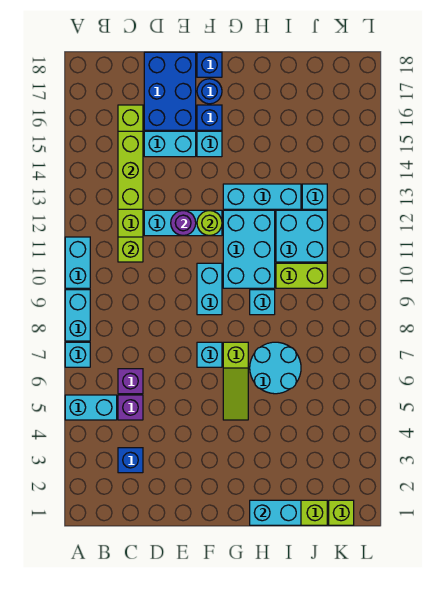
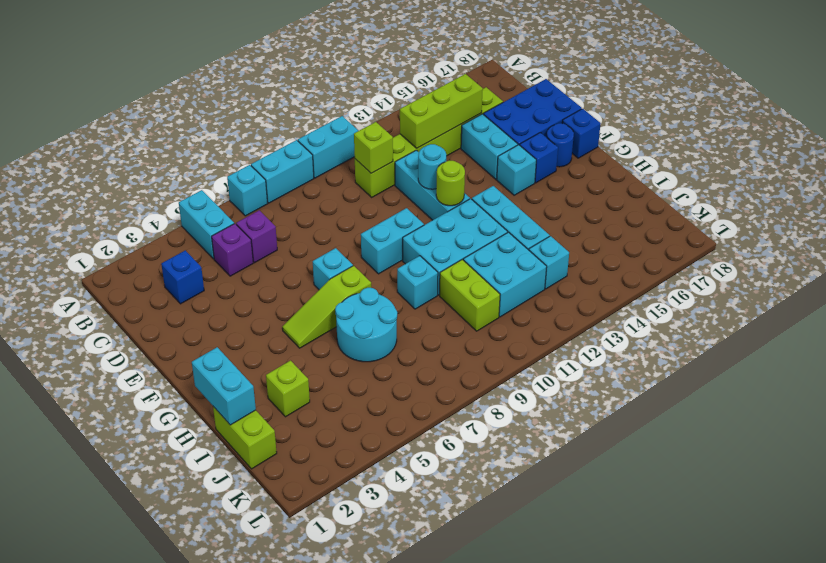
purple 1x1 round brick [171,211,196,236] -> cyan 1x1 round brick [418,144,446,189]
lime 1x1 brick [329,500,354,525] -> lime 1x1 brick moved to [266,361,310,417]

